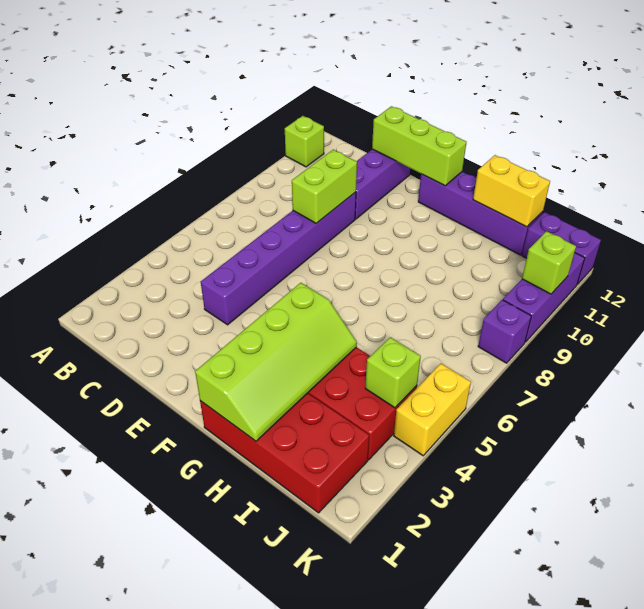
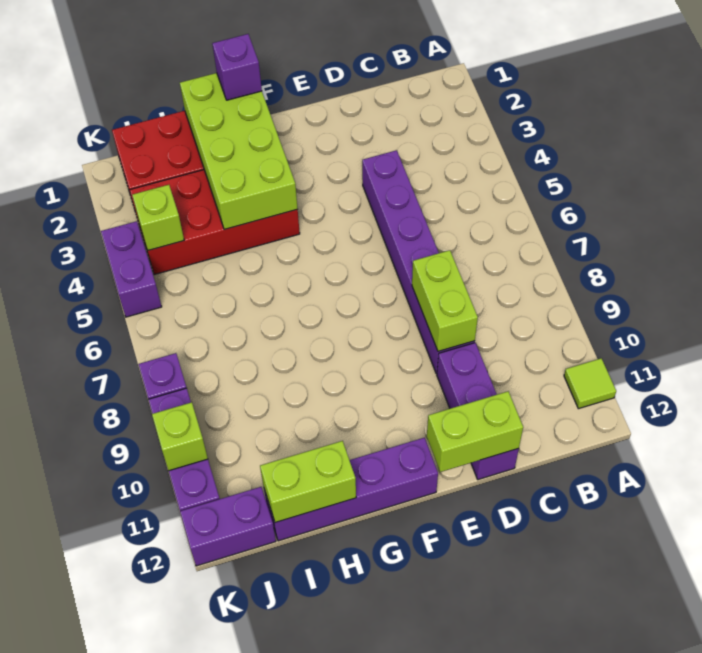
lime 1x1 brick [285,116,324,167] -> lime 1x1 tile [564,358,616,409]
lime 1x3 brick [372,106,466,186] -> lime 1x2 brick [427,391,523,472]
lime 2x4 slope [195,283,357,441] -> lime 2x4 brick [180,73,298,230]
none -> purple 1x1 brick [212,34,262,100]
yellow 1x2 brick [473,155,550,227] -> lime 1x2 brick [260,441,356,523]
yellow 1x2 brick [394,364,471,456] -> purple 1x2 brick [101,221,162,317]

